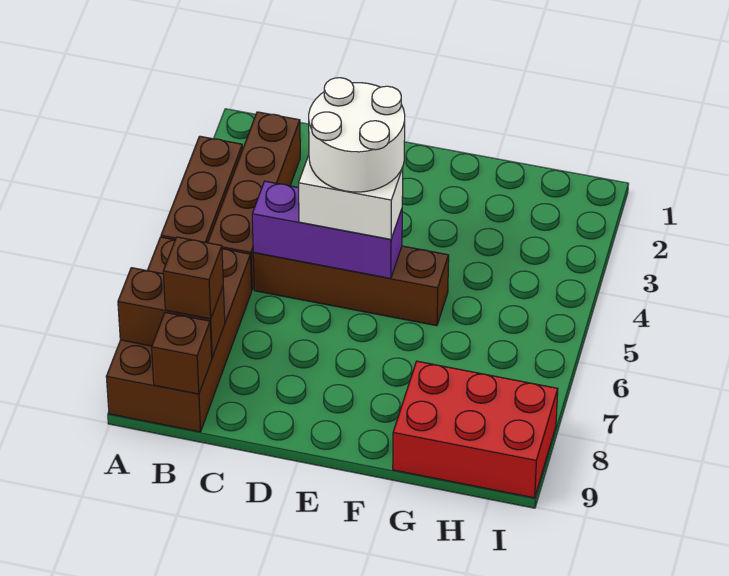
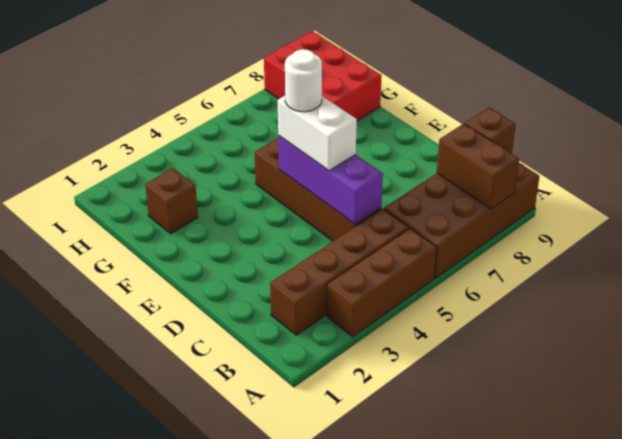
brown 1x1 brick [163,237,223,319] -> brown 1x1 brick moved to [145,168,198,234]
white 2x2 round brick [309,78,405,192] -> white 1x1 round brick [285,49,322,112]

